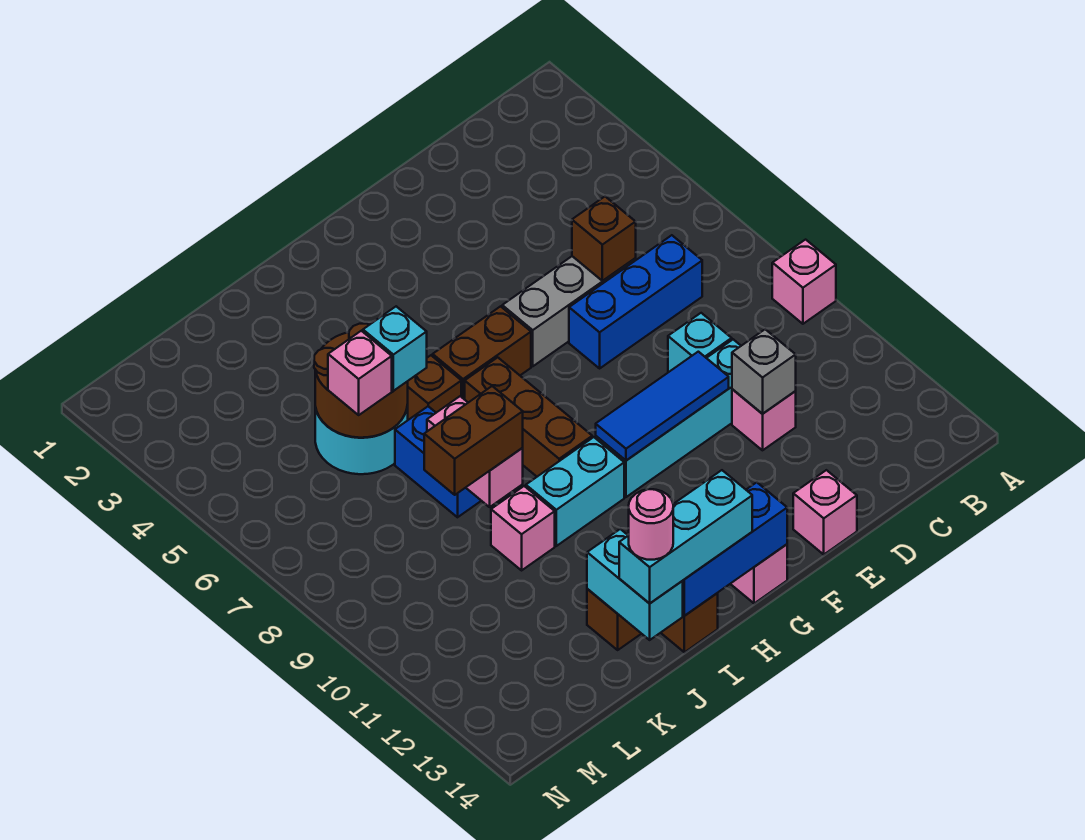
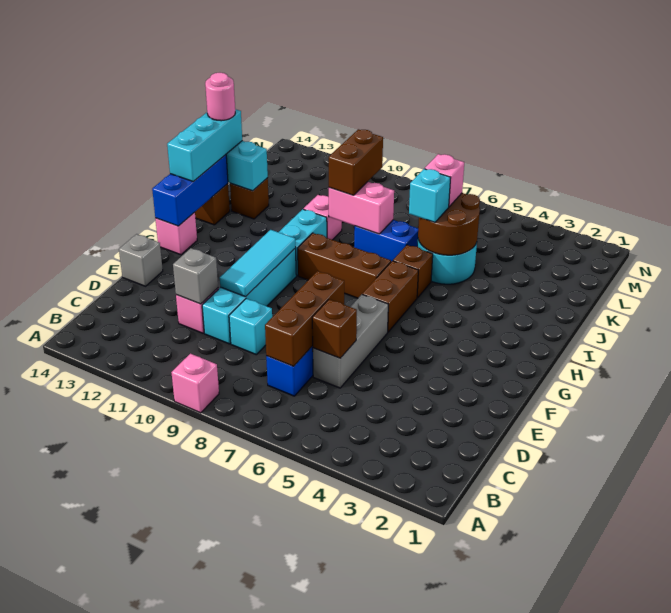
none -> brown 1x3 brick [265,271,344,366]
blue 1x3 tile [596,352,729,460] -> cyan 1x3 tile [220,230,296,297]
pink 1x1 brick [793,470,857,554] -> grey 1x1 brick [119,234,163,286]

